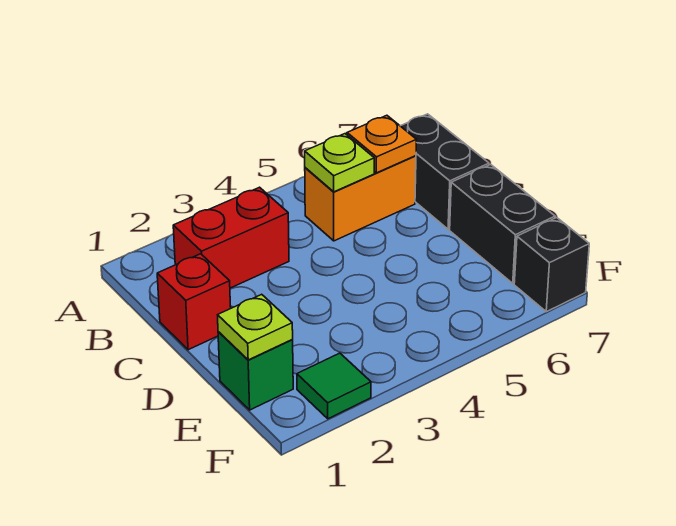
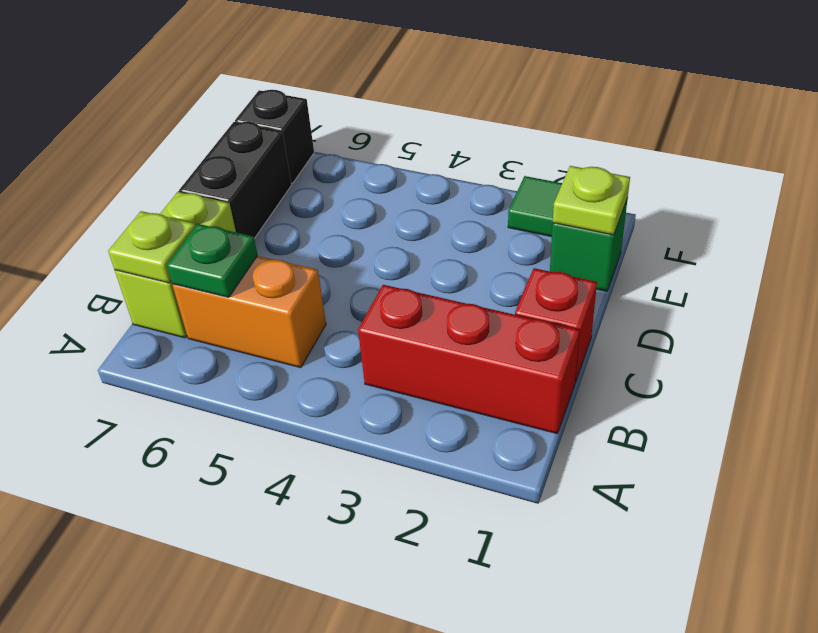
red 1x2 brick [173,187,289,288] -> red 1x3 brick [358,285,580,434]
lime 1x1 plate [305,134,374,192] -> lime 1x1 plate moved to [108,211,196,283]
orange 1x1 plate [347,115,417,173] -> green 1x1 plate [167,224,258,297]
black 1x2 brick [401,114,489,229] -> lime 1x2 brick [115,192,236,338]

